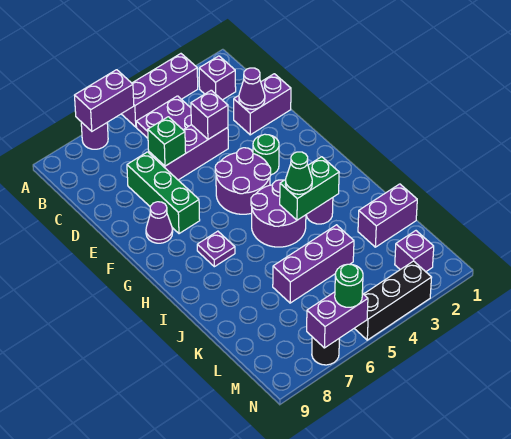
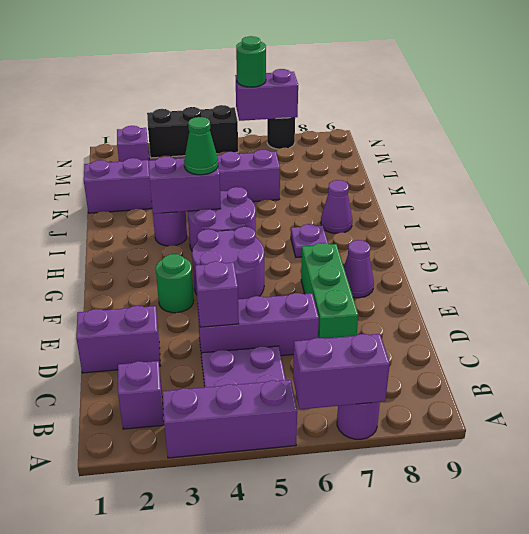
purple 1x1 cone [239,68,265,109] -> purple 1x1 cone moved to [321,180,352,234]
green 1x1 brick [148,117,186,166] -> none
green 1x2 brick [280,157,339,220] -> purple 1x2 brick [148,156,221,214]

